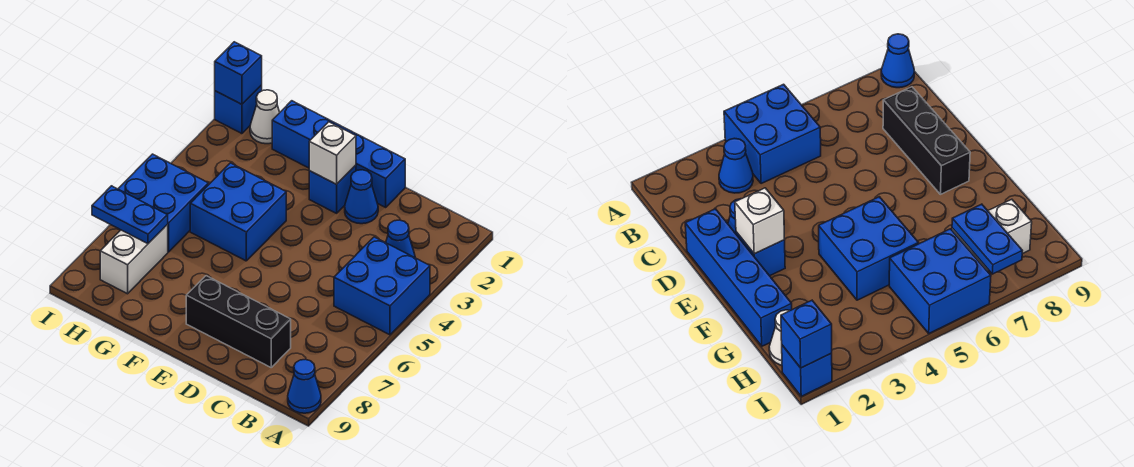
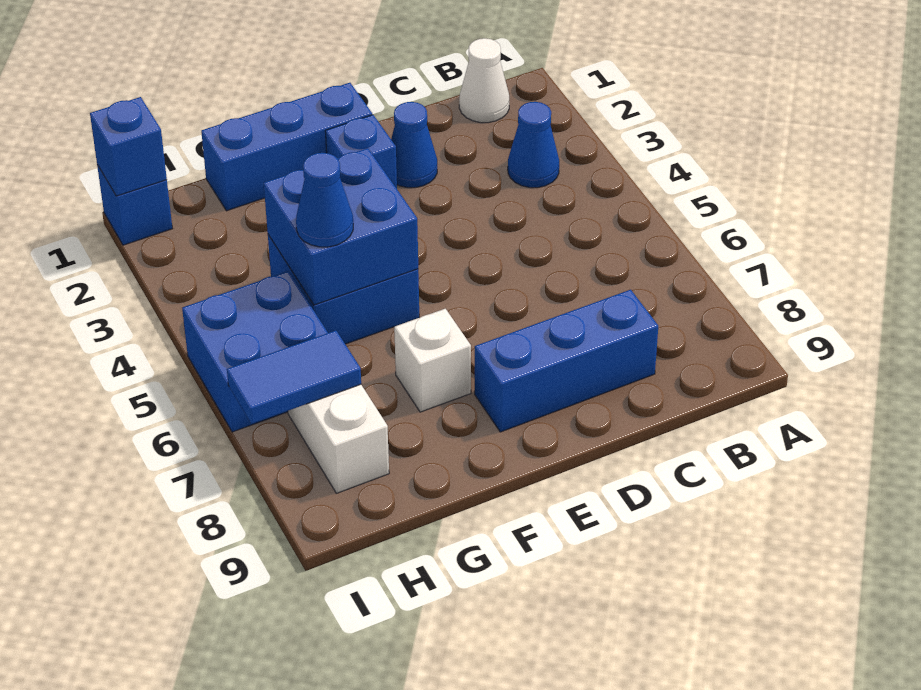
blue 2x2 brick [334,237,430,335] -> blue 2x2 brick moved to [264,148,418,305]
blue 1x1 cone [288,359,321,413] -> blue 1x1 cone moved to [296,153,353,247]
black 1x3 brick [186,276,291,367] -> blue 1x3 brick [475,290,658,432]
blue 1x4 brick [272,101,405,207] -> blue 1x3 brick [201,83,372,211]
white 1x1 brick [309,122,356,184] -> white 1x1 brick moved to [394,309,471,412]
white 1x1 cone [250,90,280,144] -> white 1x1 cone moved to [459,38,509,123]
blue 1x2 plate [92,186,168,244] -> blue 1x2 tile [227,330,361,424]

